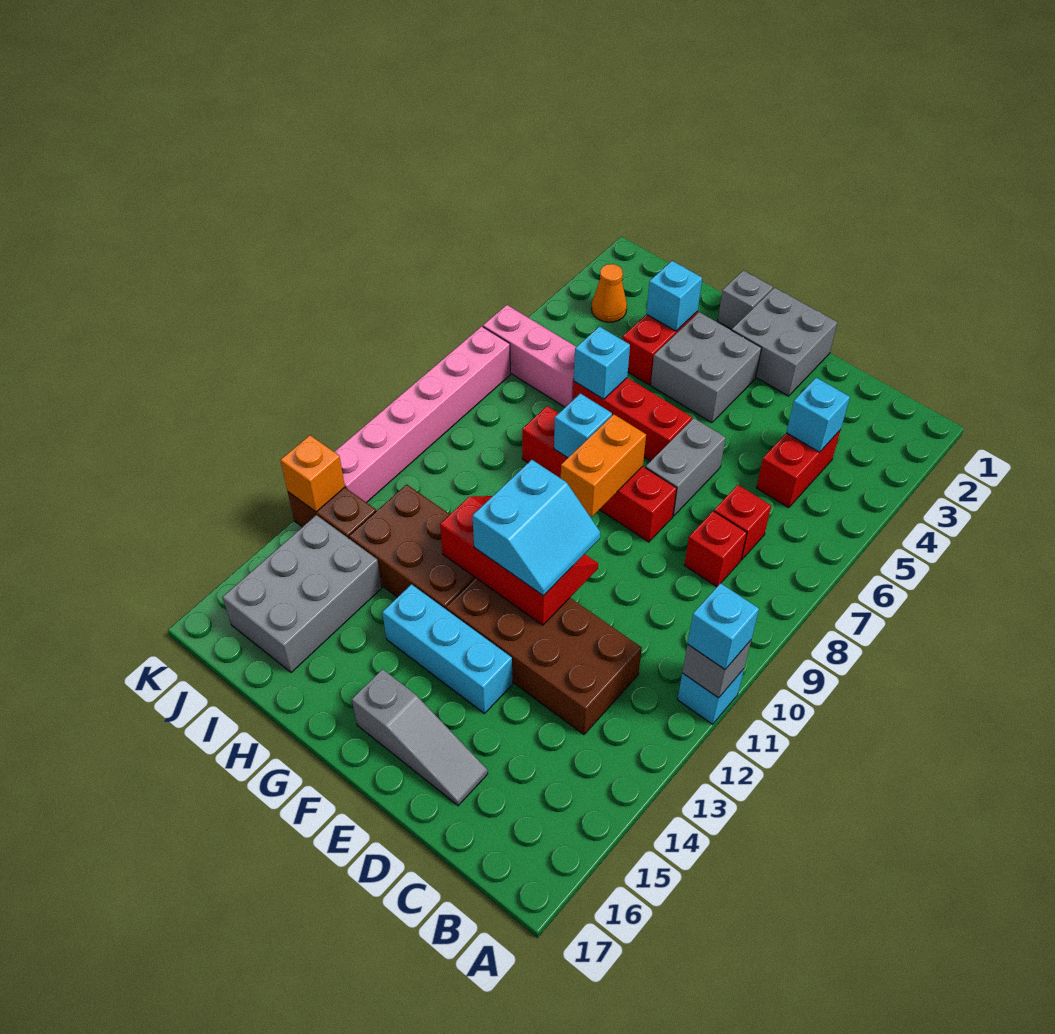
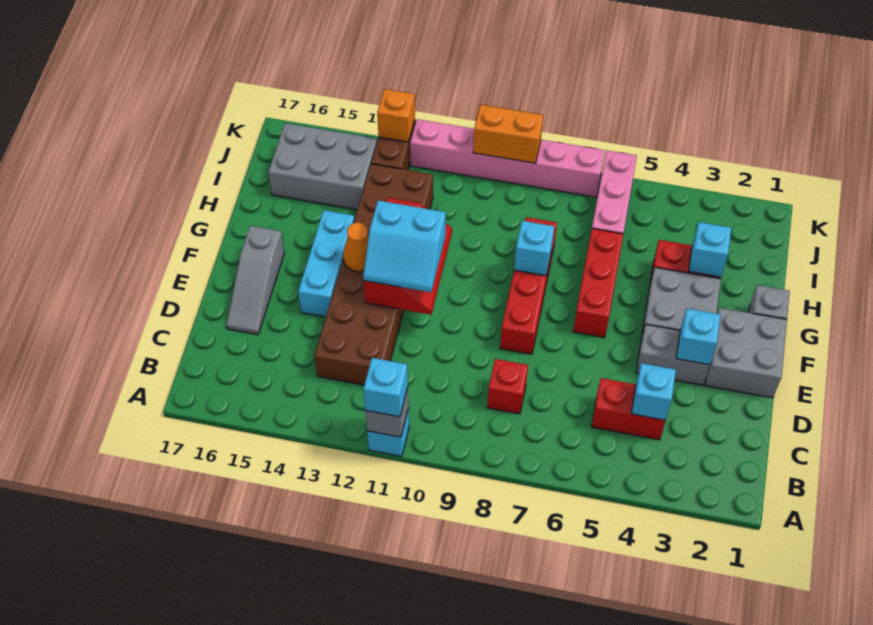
red 1x1 brick [714,485,771,560] -> none
grey 1x2 brick [646,418,726,516] -> grey 1x2 brick moved to [636,324,710,385]
orange 1x2 brick [561,414,646,517] -> orange 1x2 brick moved to [473,105,543,163]
cyan 1x1 brick [574,326,630,399] -> cyan 1x1 brick moved to [676,309,721,365]
orange 1x1 cone [591,264,627,322] -> orange 1x1 cone moved to [343,223,369,272]

